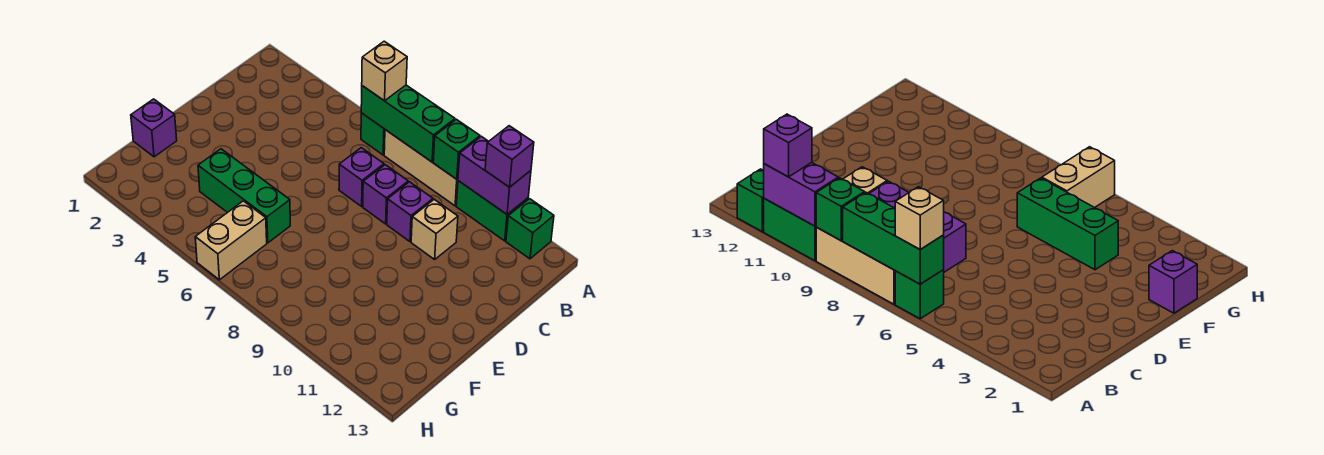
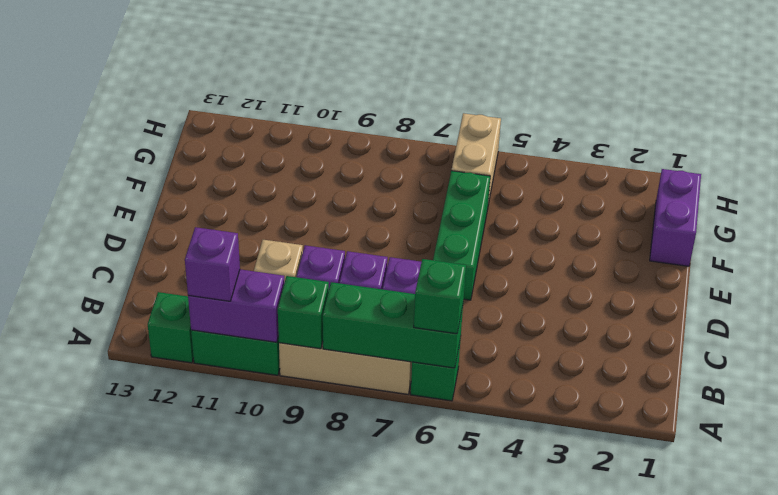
tan 1x1 brick [362,41,407,101] -> green 1x1 brick [414,259,466,334]
purple 1x1 brick [131,99,177,157] -> purple 1x2 brick [650,169,701,266]
green 1x3 brick [198,149,290,243] -> green 1x3 brick turned to [433,171,490,300]

